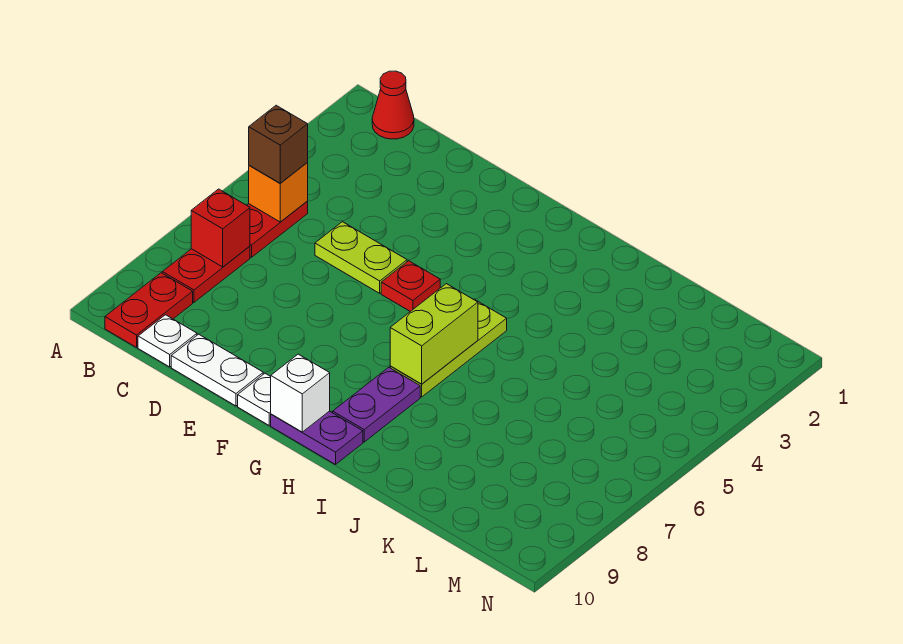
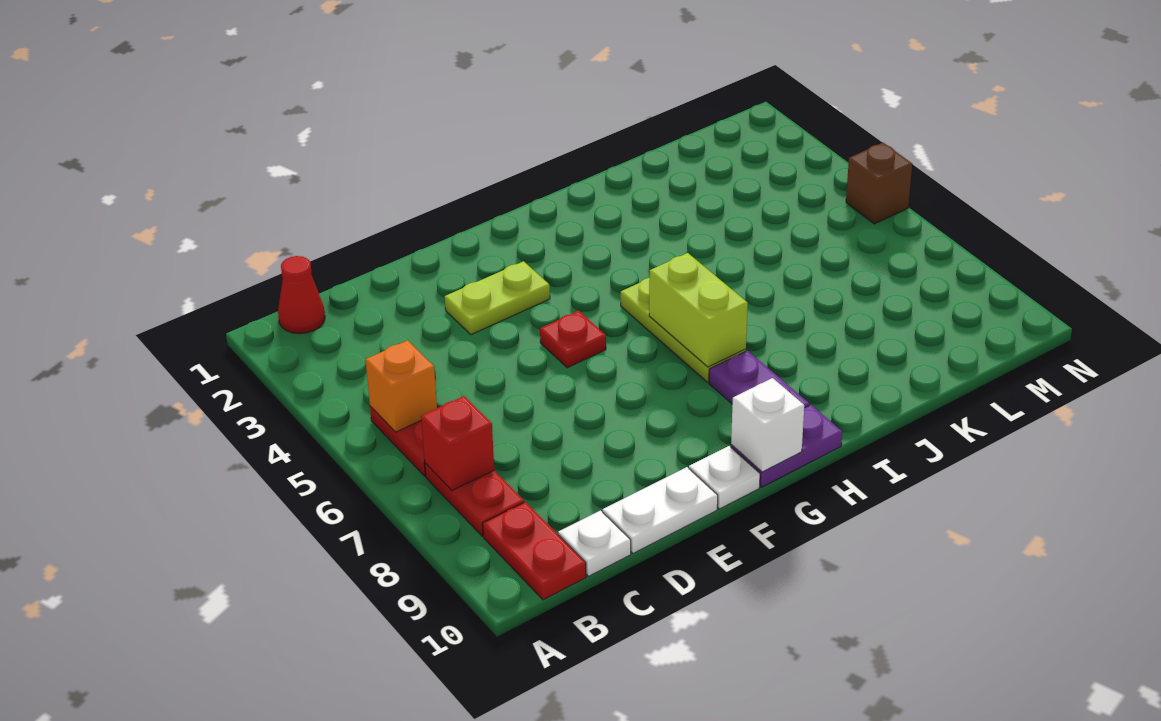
brown 1x1 brick [249,105,308,183] -> brown 1x1 brick moved to [846,143,912,224]
lime 1x2 plate [315,222,407,293] -> lime 1x2 plate moved to [445,261,550,335]

